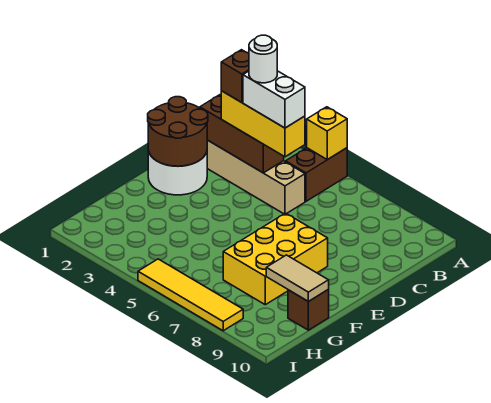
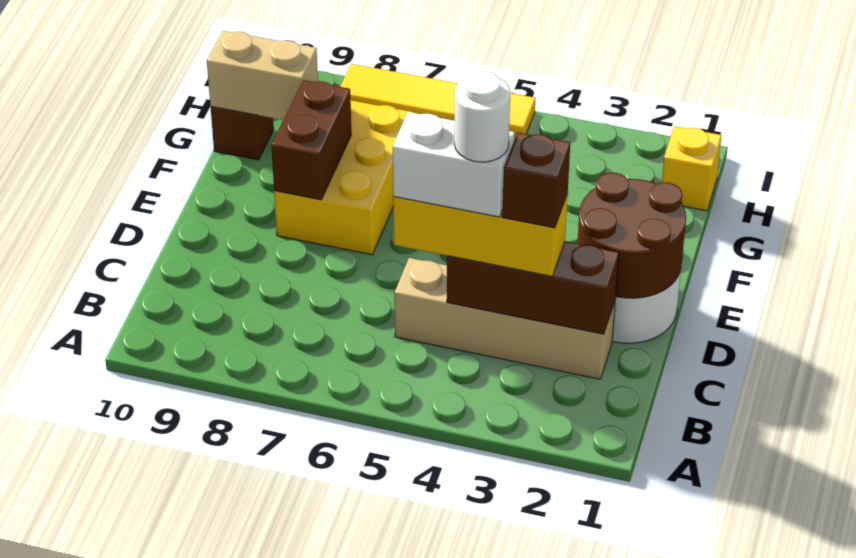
brown 1x2 brick [286,148,347,201] -> brown 1x2 brick moved to [271,80,351,200]
yellow 1x1 brick [307,107,347,160] -> yellow 1x1 brick moved to [662,126,722,211]
tan 1x2 tile [266,255,329,302] -> tan 1x2 brick [207,31,318,120]

